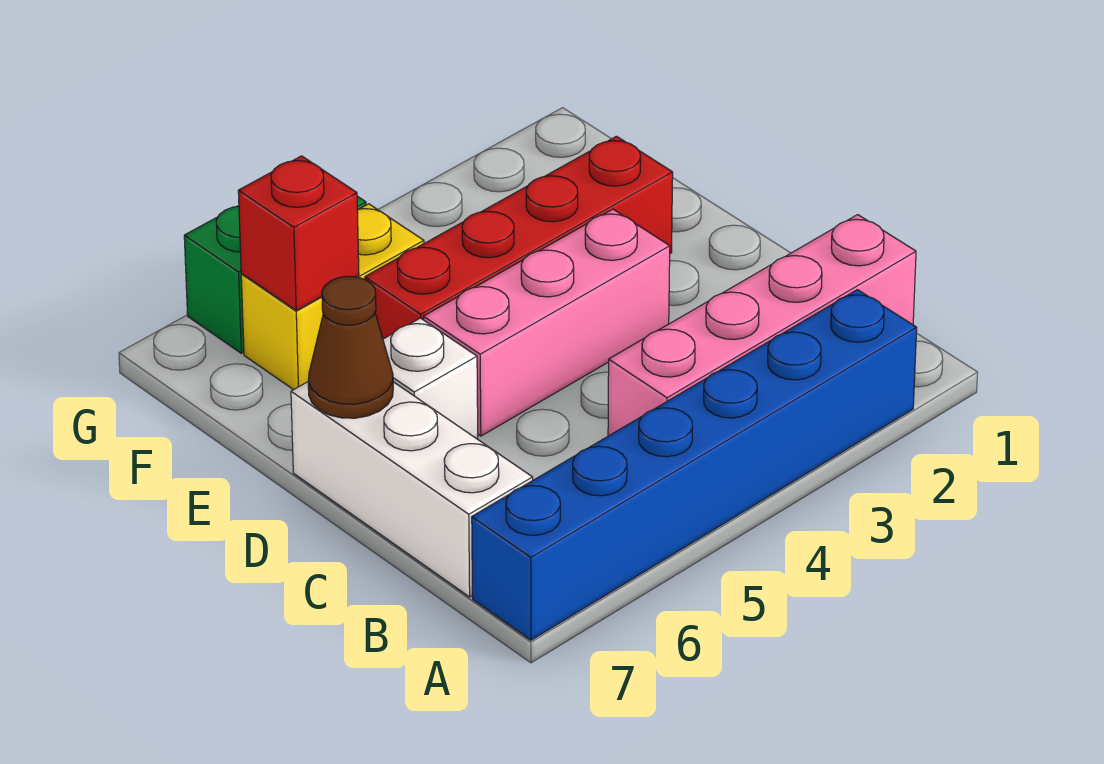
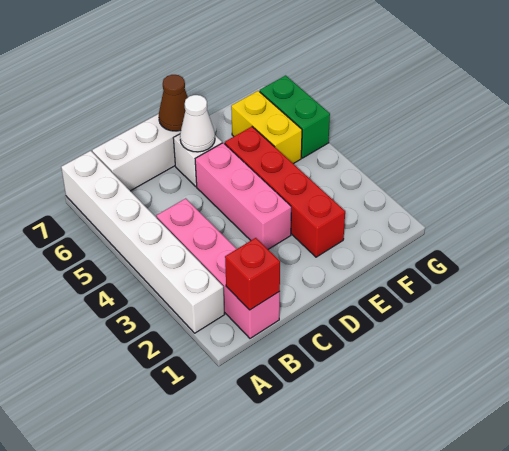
blue 1x6 brick [472,290,917,640] -> white 1x6 brick [61,151,225,333]
none -> white 1x1 cone [180,95,215,152]
red 1x1 brick [238,156,359,310] -> red 1x1 brick moved to [225,238,280,310]

